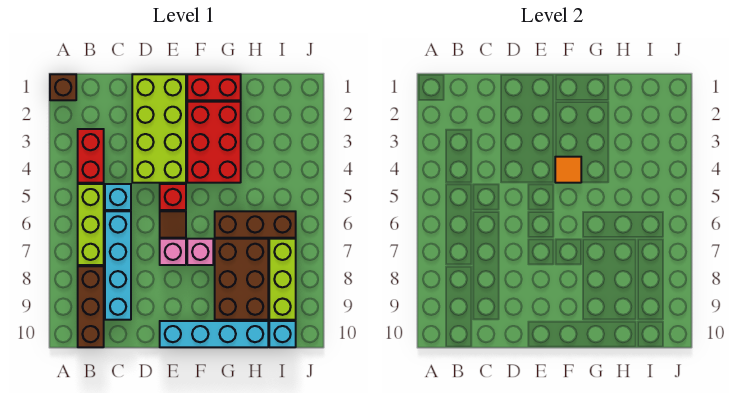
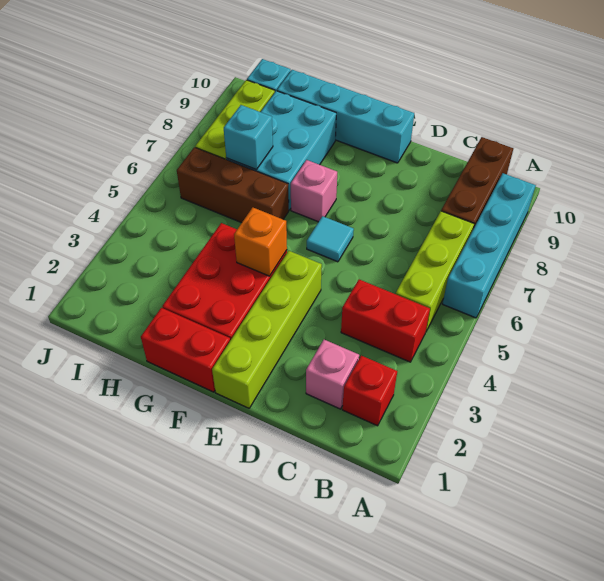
brown 1x1 brick [50,74,76,100] -> none
red 1x2 brick [78,129,104,183] -> red 1x2 brick turned to [341,280,430,362]
cyan 1x1 brick [105,184,131,210] -> cyan 1x1 brick moved to [224,105,273,169]
cyan 1x4 brick [105,211,131,320] -> cyan 1x4 brick moved to [443,173,536,318]
lime 2x4 brick [132,74,186,183] -> lime 1x4 brick [212,251,322,408]
red 1x1 brick [160,184,186,210] -> red 1x1 brick moved to [342,356,397,426]
brown 1x1 tile [160,211,186,238] -> cyan 1x1 tile [307,216,354,262]
pink 1x1 brick [160,239,186,265] -> pink 1x1 brick moved to [306,339,359,409]
orange 1x1 tile [555,157,581,183] -> orange 1x1 brick [234,208,287,276]
brown 2x3 brick [215,239,268,320] -> cyan 2x3 brick [226,91,336,210]

